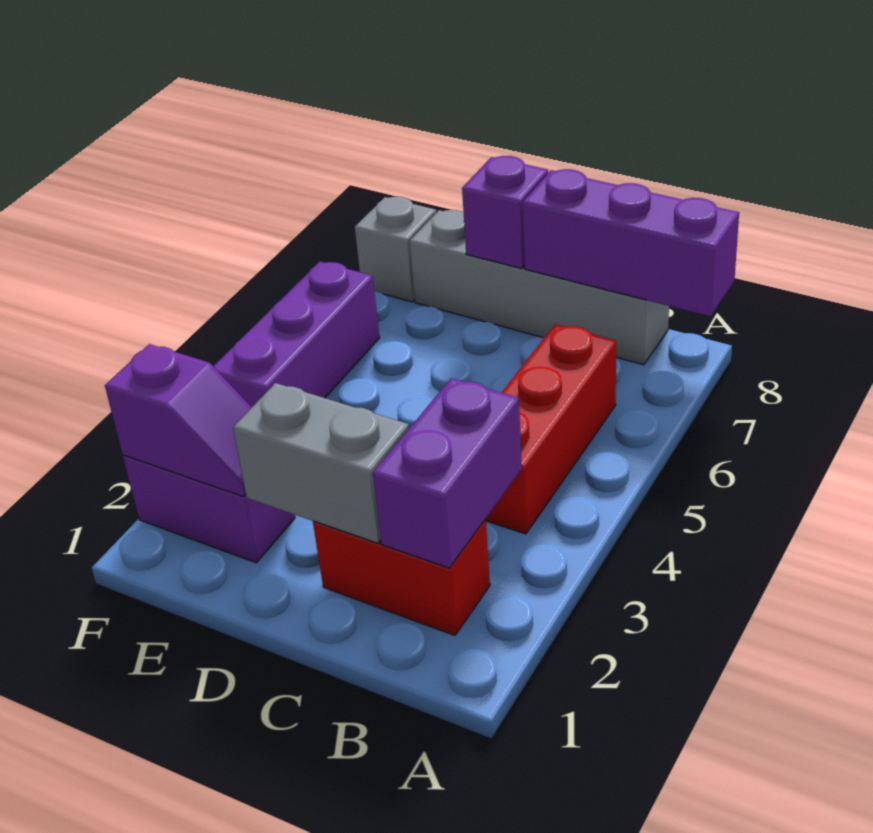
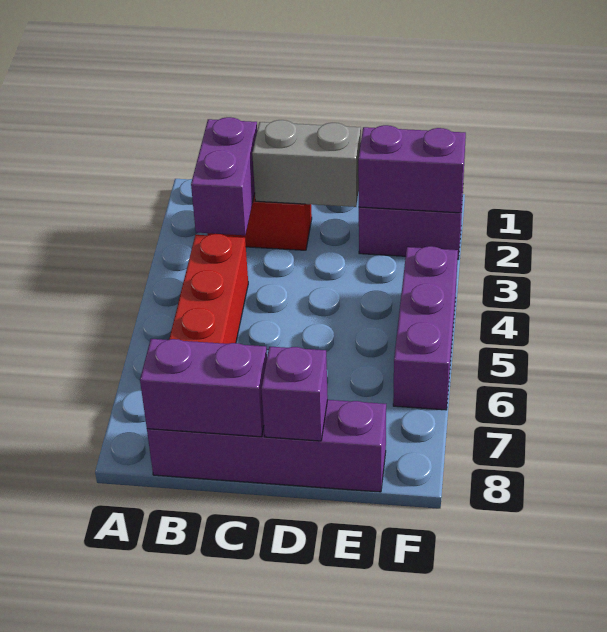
purple 1x3 brick [523,169,739,316] -> purple 1x2 brick [140,339,267,437]
grey 1x4 brick [410,210,669,365] -> purple 1x4 brick [147,400,386,492]
purple 1x2 slope [105,344,252,497] -> purple 1x2 brick [358,125,466,213]
grey 1x1 brick [355,197,436,302] -> none

